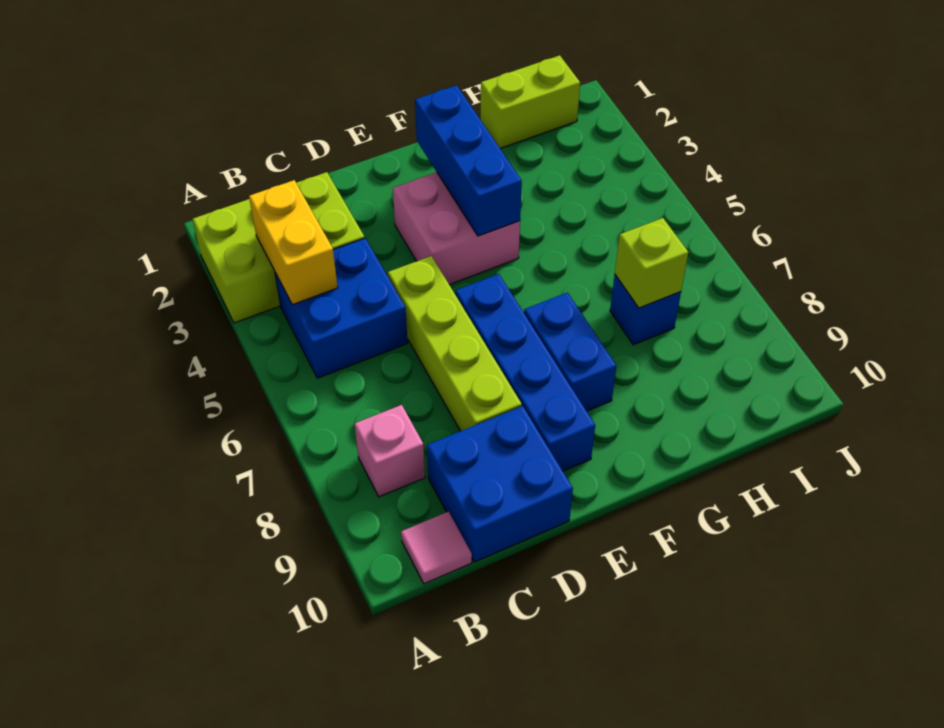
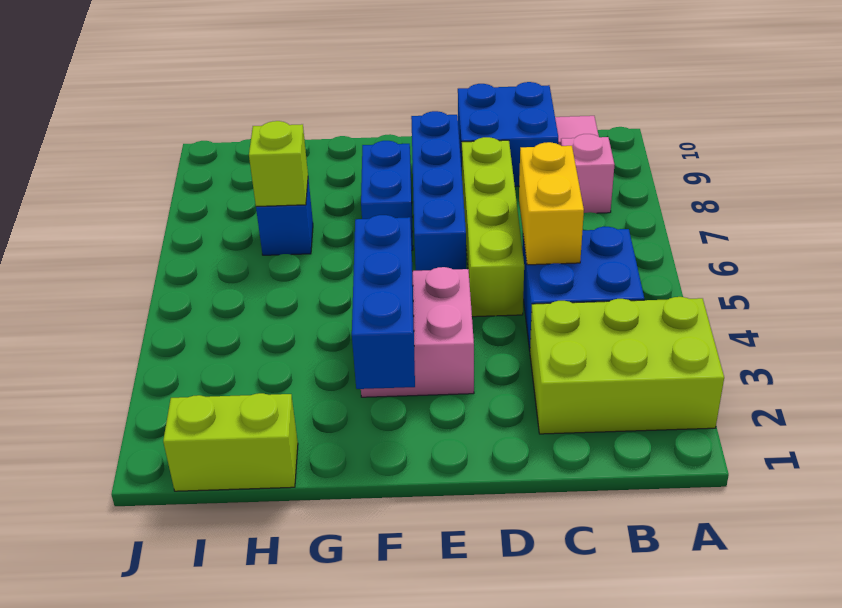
yellow 1x2 brick [249,180,338,305] -> yellow 1x2 brick moved to [519,142,584,265]

